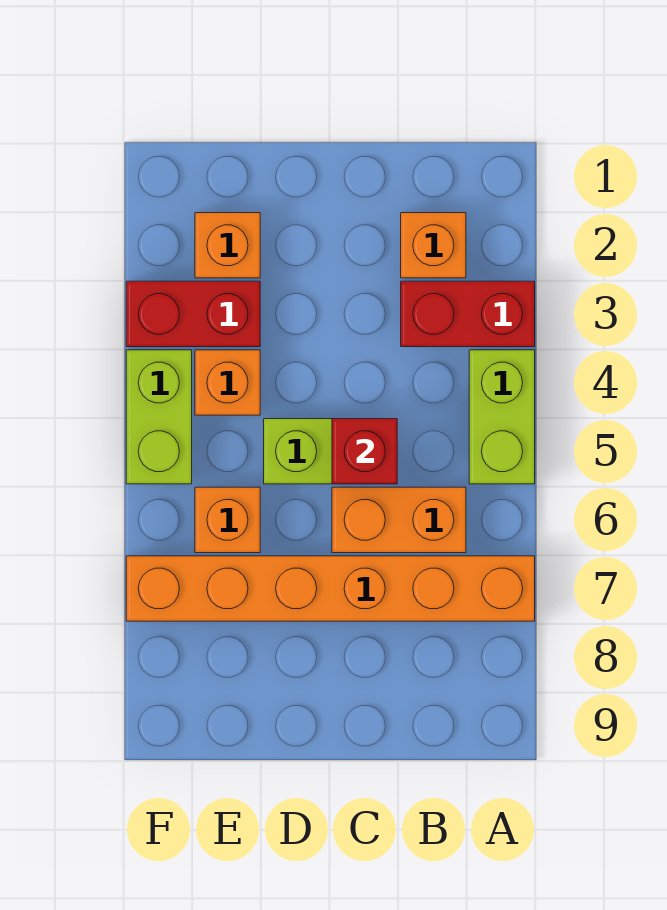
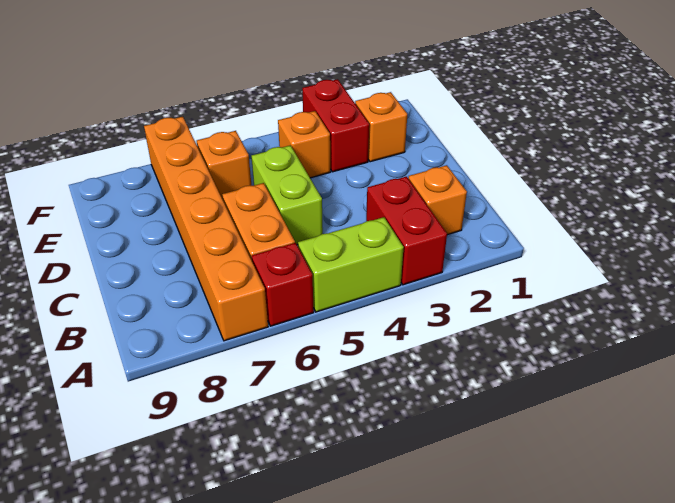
red 1x1 brick [332,419,397,484] -> red 1x1 brick moved to [252,243,314,326]
lime 1x2 brick [126,350,192,484] -> none

